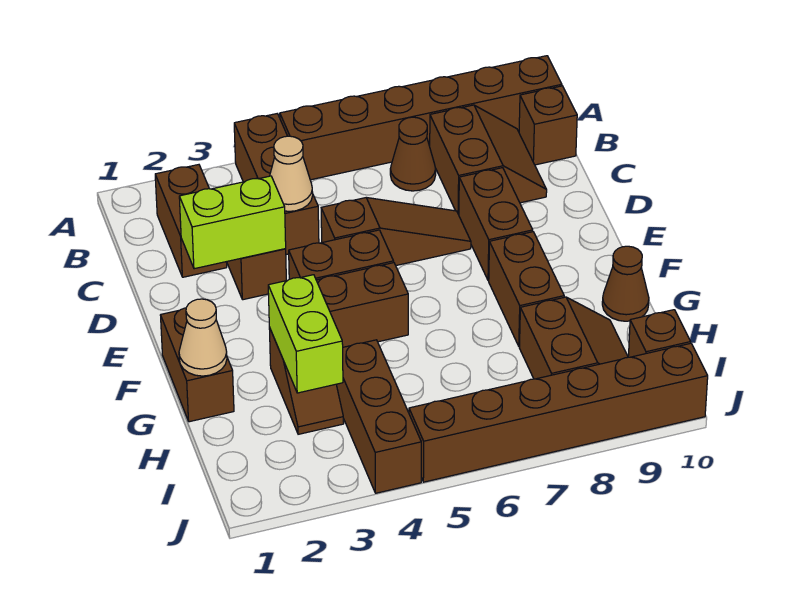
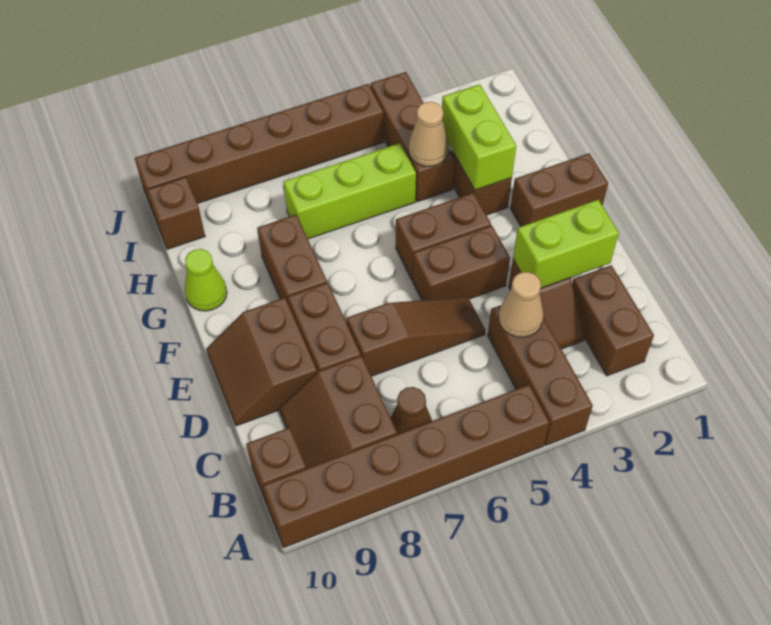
brown 1x3 slope [321,198,471,265] -> brown 1x3 slope turned to [347,297,485,376]
brown 1x2 brick [161,308,234,422] -> brown 1x2 brick turned to [510,153,608,226]
tan 1x1 cone [179,299,227,376] -> tan 1x1 cone moved to [408,102,449,167]
brown 1x1 cone [602,246,649,321] -> lime 1x1 cone [185,249,227,311]
none -> lime 1x3 brick [283,143,416,239]
brown 2x2 slope [520,297,628,379] -> brown 2x2 slope moved to [206,298,317,426]

